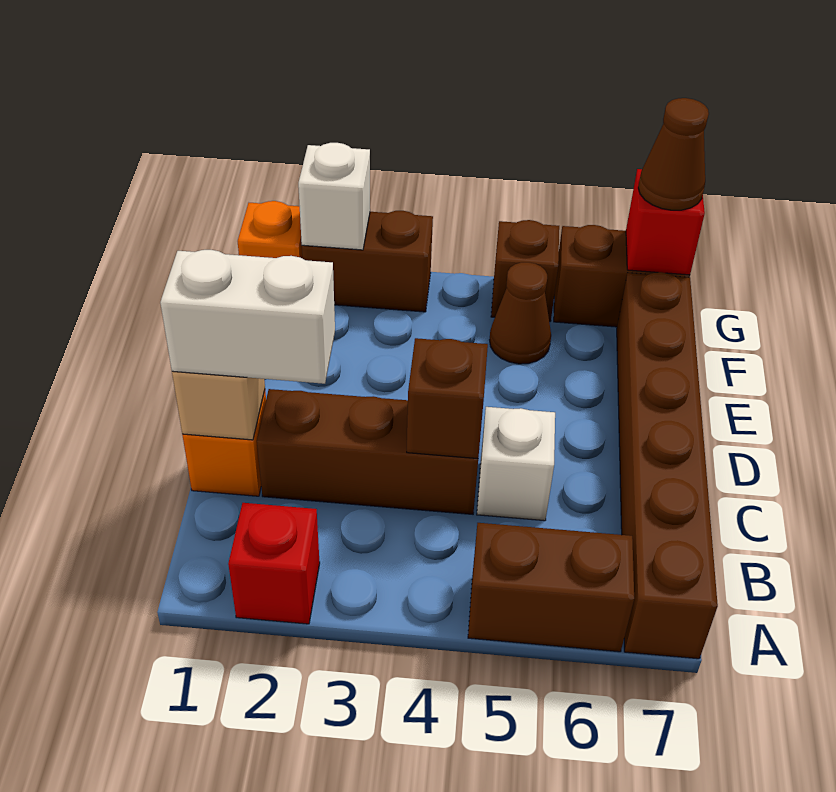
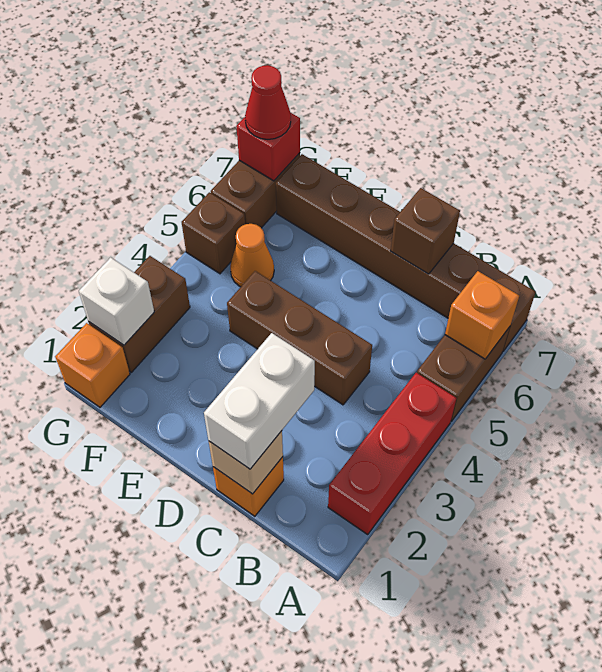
red 1x1 brick [228,503,320,624] -> red 1x3 brick [328,373,456,534]
none -> orange 1x1 brick [445,271,519,359]
brown 1x3 brick [257,389,478,514] -> brown 1x3 brick turned to [227,271,372,405]
brown 1x1 brick [407,338,488,459] -> brown 1x1 brick moved to [391,188,460,274]
white 1x1 brick [477,407,555,521] -> none
brown 1x1 cone [490,262,551,364] -> orange 1x1 cone [230,224,274,287]
brown 1x1 cone [638,98,709,210] -> red 1x1 cone [245,65,291,139]

